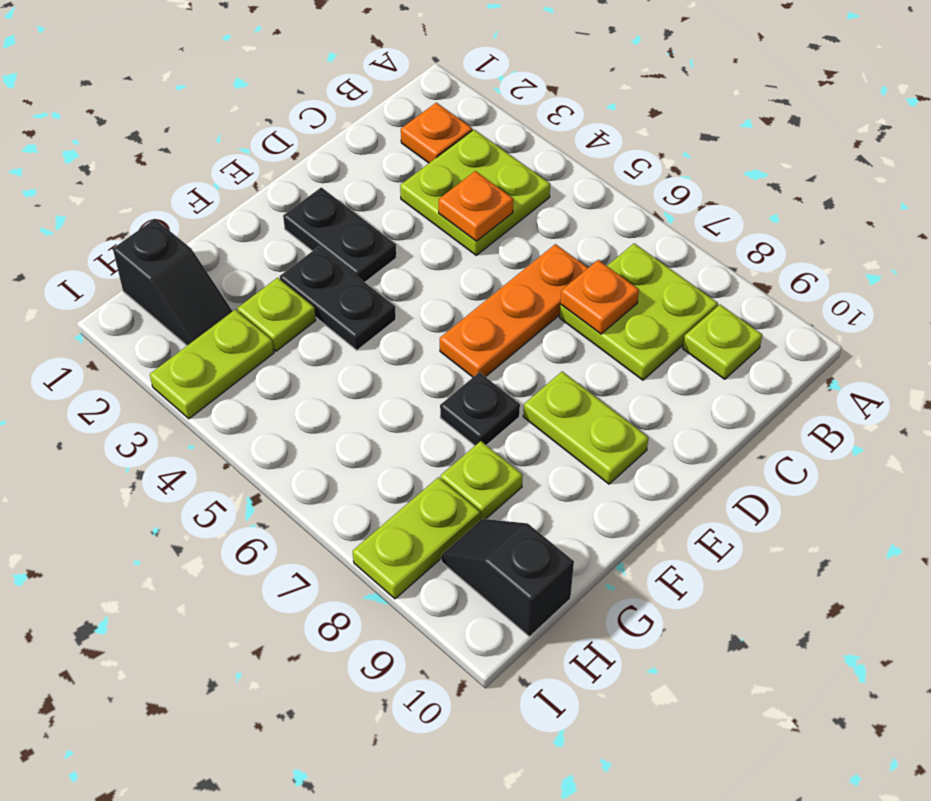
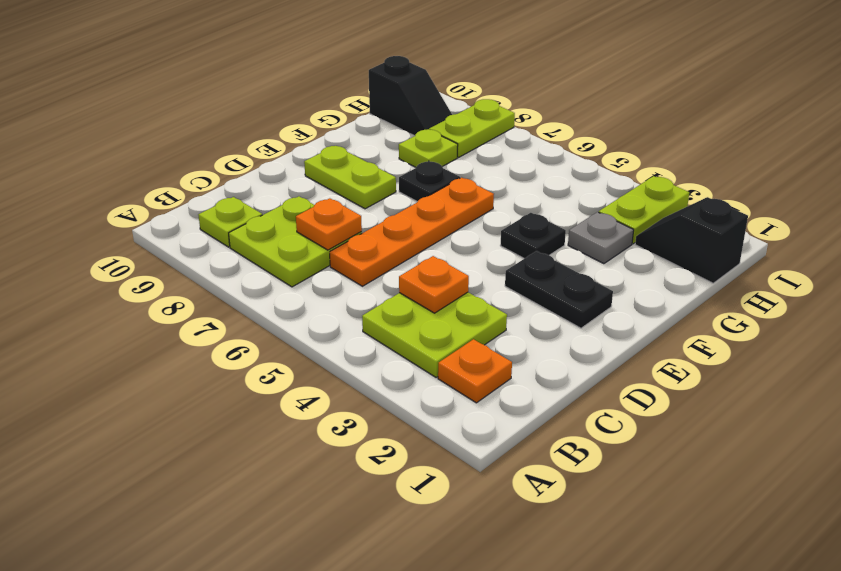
orange 1x3 plate [440,244,588,377] -> orange 1x4 plate [330,178,494,286]
black 1x2 plate [280,247,396,350] -> black 1x1 plate [500,213,566,259]
lime 1x1 plate [237,278,316,351] -> grey 1x1 plate [568,212,634,264]

